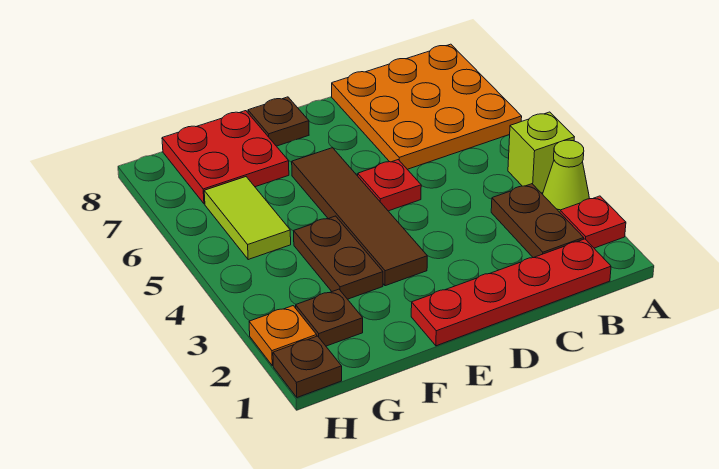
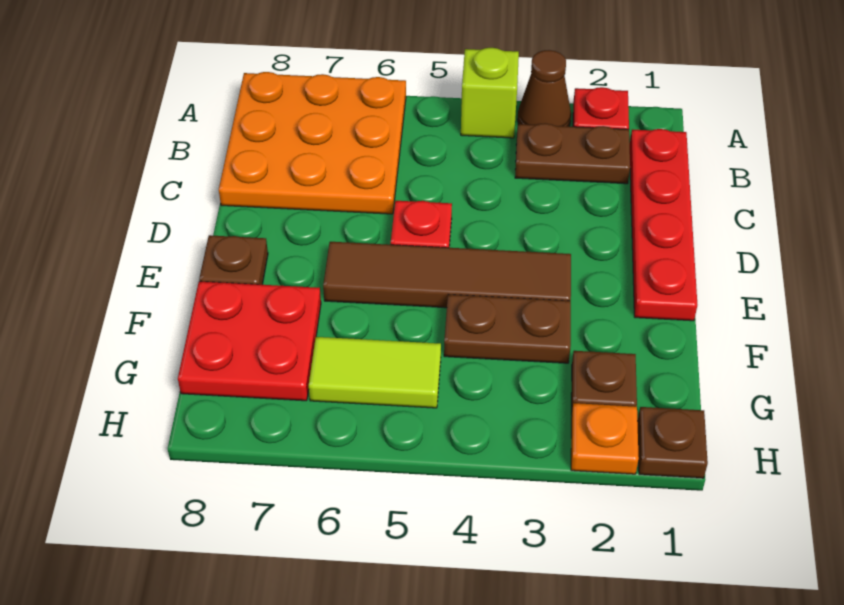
lime 1x1 cone [543,140,589,212] -> brown 1x1 cone [517,50,571,126]

